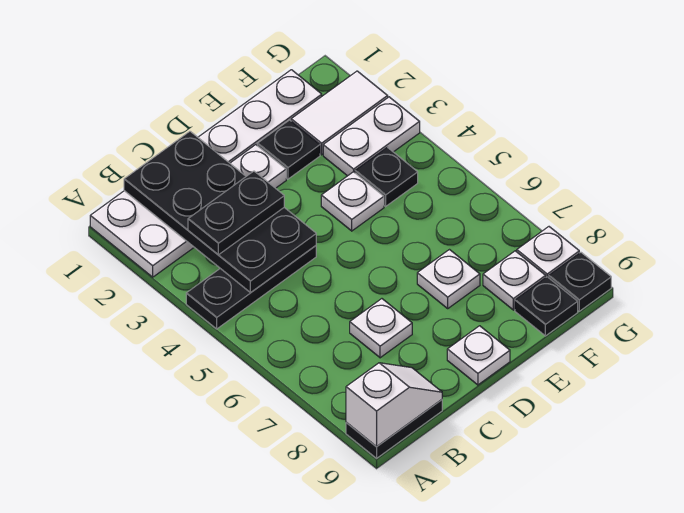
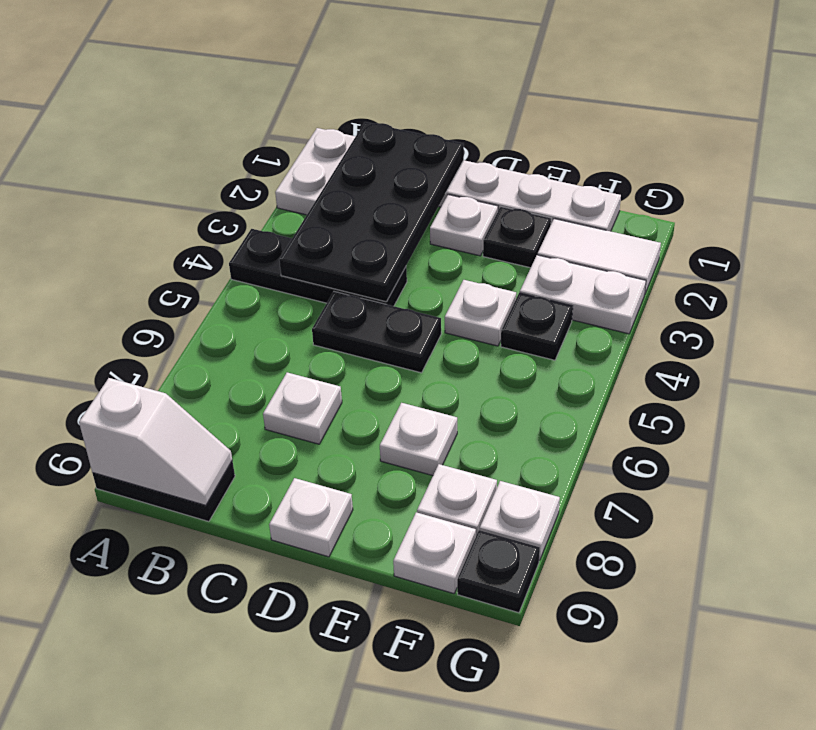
black 1x2 plate [188,171,284,255] -> black 1x2 plate moved to [312,292,441,373]
black 1x1 plate [515,277,578,336] -> white 1x1 plate [393,512,476,594]

